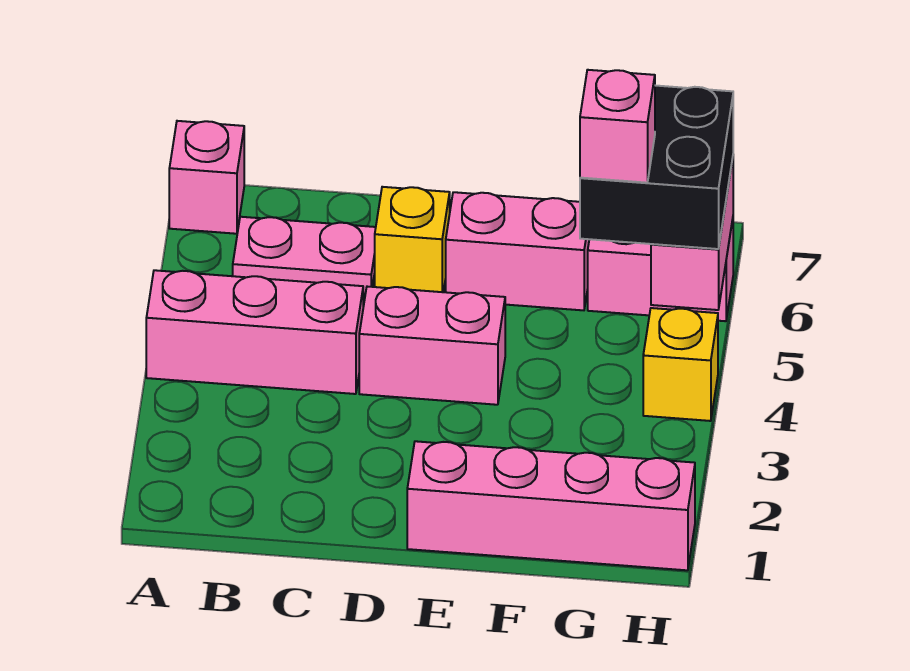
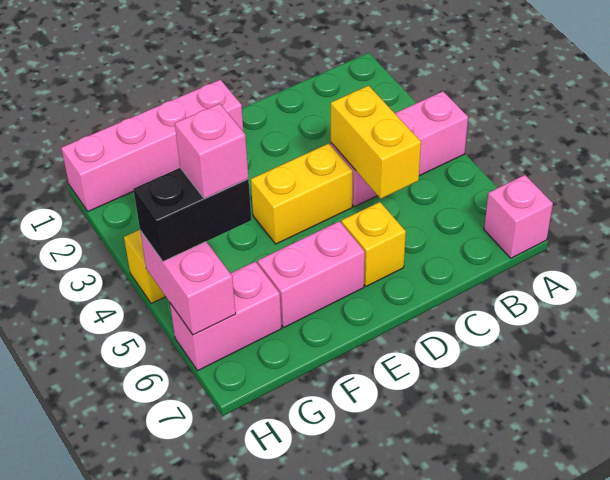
pink 1x2 plate [233,217,376,294] -> none
none -> yellow 1x2 brick [331,86,421,199]
pink 1x2 brick [359,287,505,405] -> yellow 1x2 brick [251,143,353,244]
black 2x2 brick [580,86,733,249] -> black 1x2 brick [133,168,251,261]

